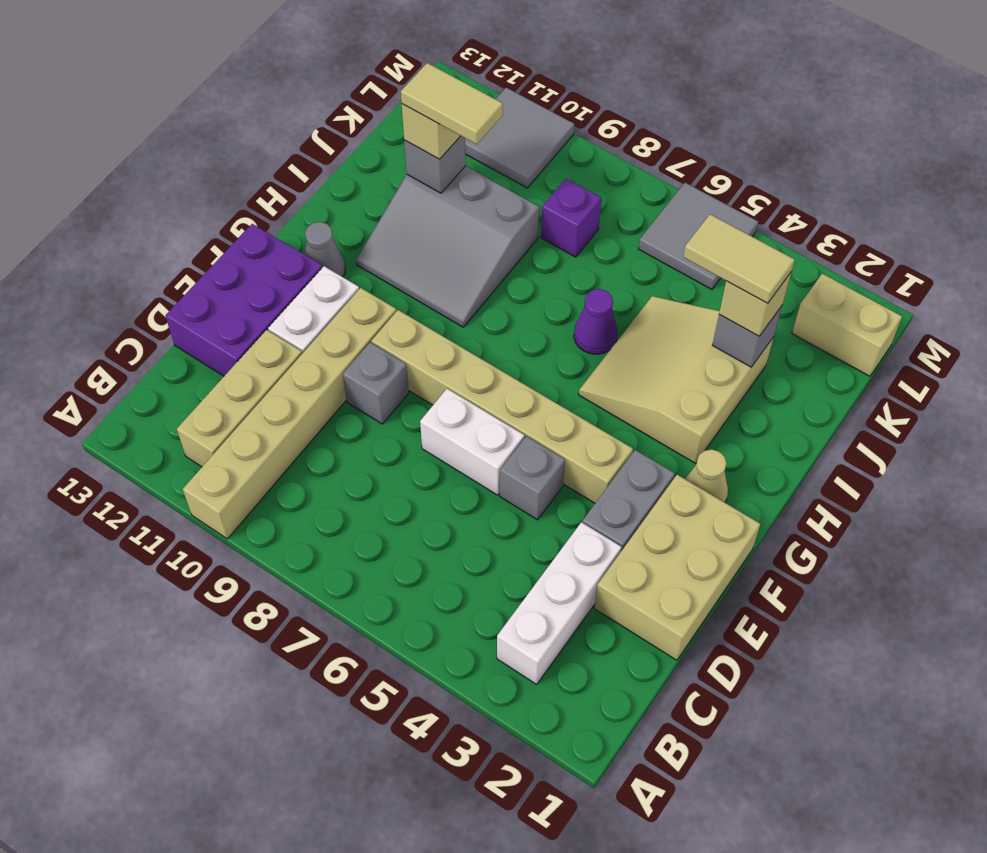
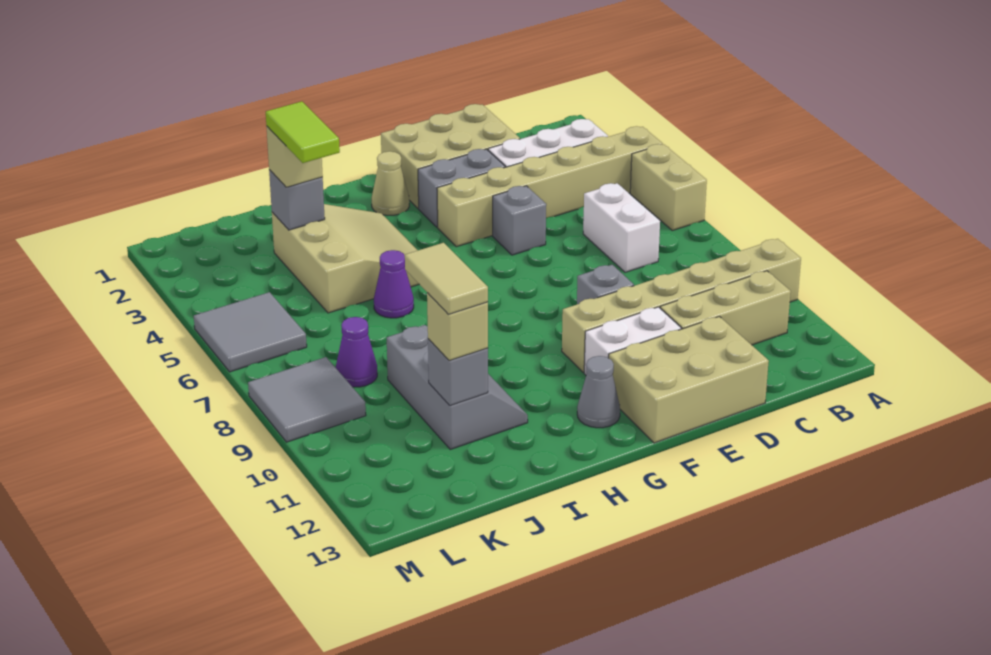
purple 2x3 brick [165,224,323,376] -> tan 2x3 brick [609,316,769,443]
white 1x2 brick [420,389,524,495] -> white 1x2 brick moved to [583,183,660,272]
tan 1x6 brick [371,310,633,503] -> tan 1x6 brick turned to [437,126,663,247]
tan 3x3 slope [579,296,774,463] -> tan 3x3 slope turned to [272,204,419,313]
grey 3x3 slope [356,166,539,327] -> grey 2x3 slope [387,325,528,449]
tan 1x2 tile [683,214,795,303] -> lime 1x2 tile [266,101,340,163]
purple 1x1 brick [541,179,601,257] -> purple 1x1 cone [336,317,377,387]
tan 1x2 brick [792,274,902,376] -> tan 1x2 brick moved to [630,144,707,230]
grey 2x2 tile [465,88,574,188] -> grey 2x2 tile moved to [248,357,366,442]

